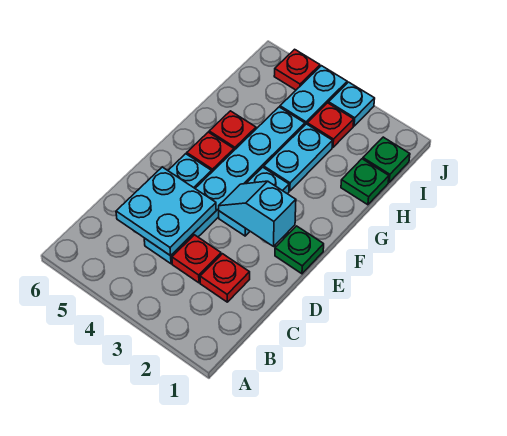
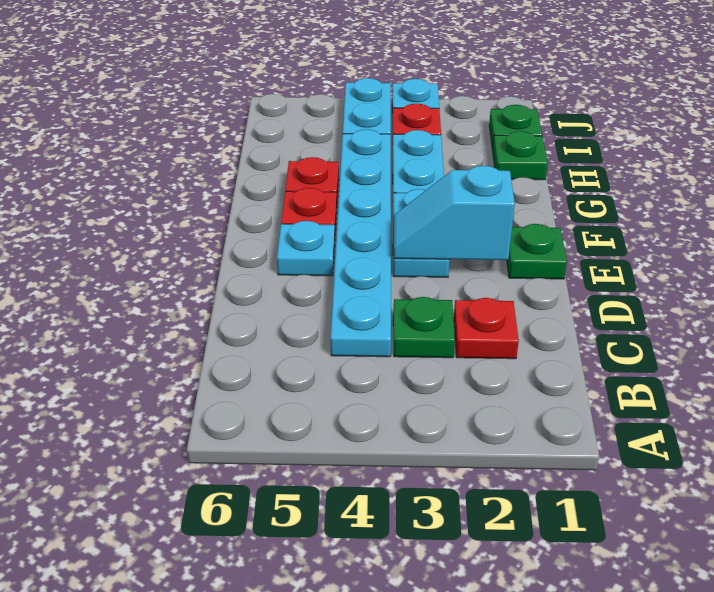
red 1x1 plate [172,235,221,283] -> green 1x1 plate [393,297,455,358]
cyan 2x2 plate [116,167,216,256] -> none
red 1x1 plate [274,49,320,90] -> none

